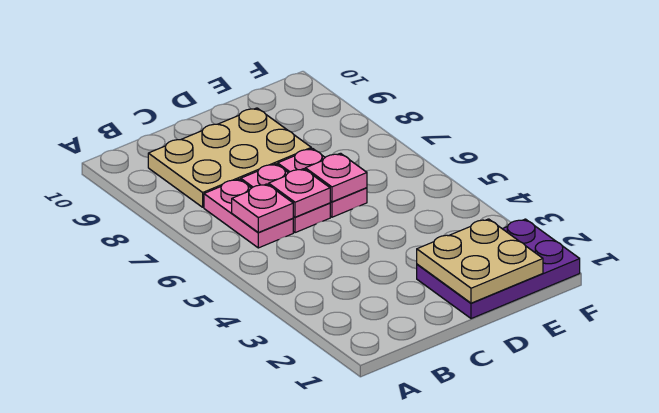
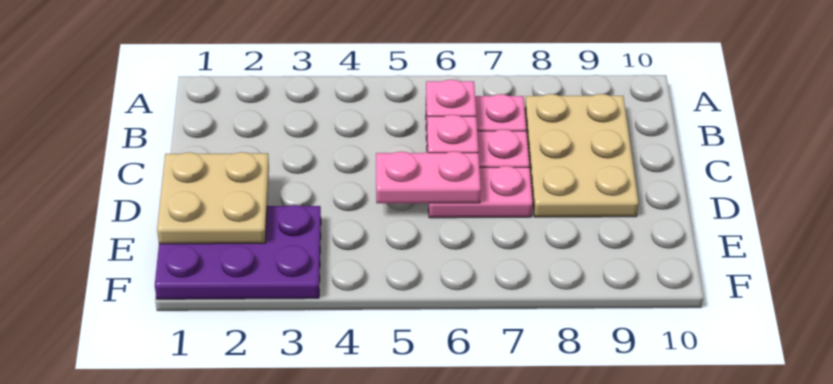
purple 2x3 plate [417,219,580,319] -> purple 2x3 plate turned to [155,205,321,299]
pink 1x1 plate [305,153,367,202] -> pink 1x2 plate [376,151,481,203]

